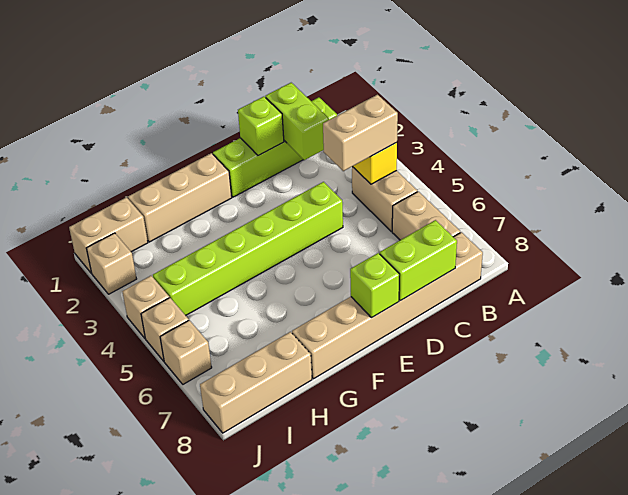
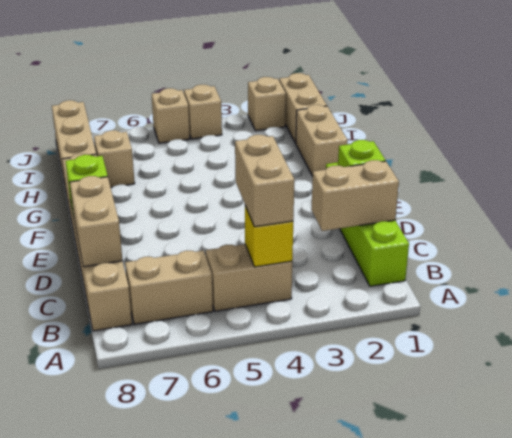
lime 1x2 brick [265,83,329,160] -> tan 1x2 brick [311,160,399,231]
lime 1x2 brick [380,220,457,301] -> tan 1x2 brick [70,176,123,267]
lime 1x6 brick [153,182,343,315] -> none
tan 1x3 brick [128,153,232,242] -> tan 1x2 brick [296,105,348,176]
tan 1x1 brick [160,320,212,384] -> tan 1x1 brick moved to [94,130,135,187]

